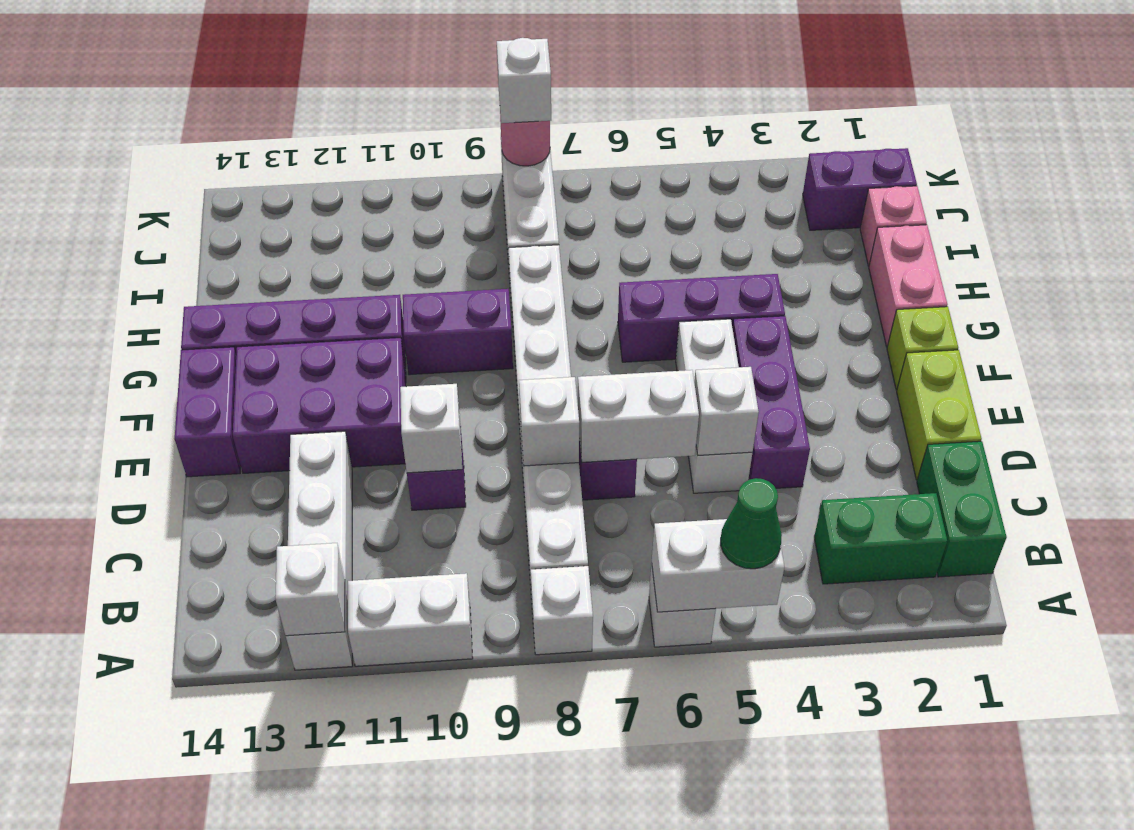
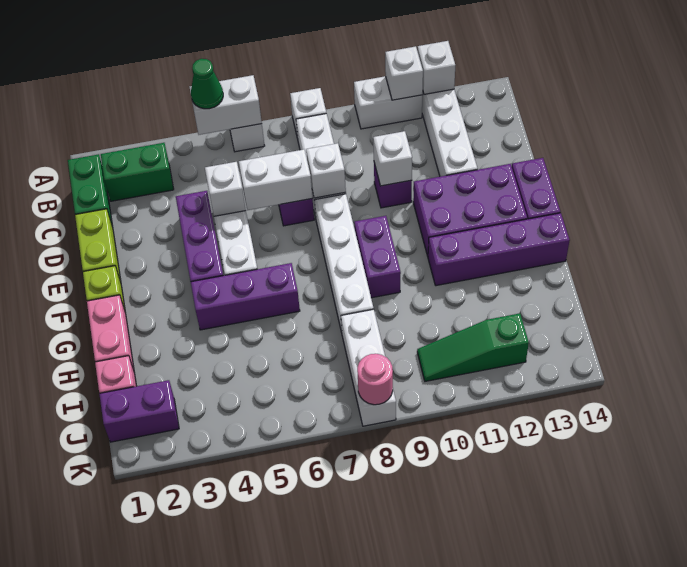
purple 1x2 brick [403,289,513,375] -> purple 1x2 brick turned to [354,216,401,298]
none -> green 1x3 slope [417,313,529,381]
white 1x1 brick [497,38,551,123] -> white 1x1 brick moved to [385,46,423,100]

